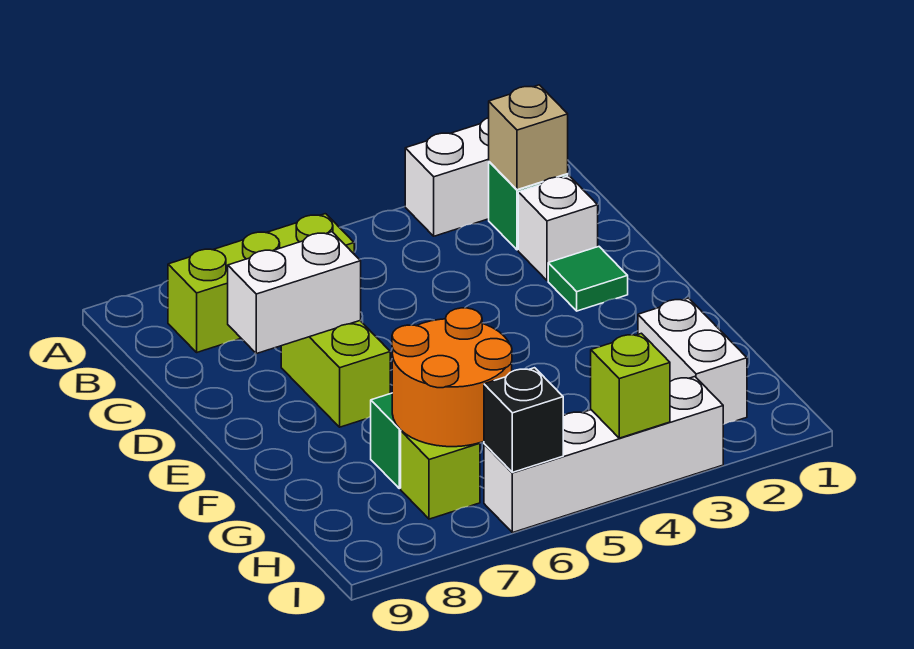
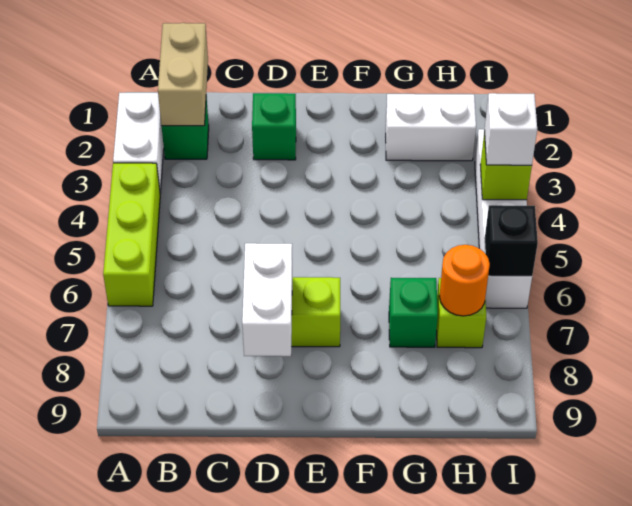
tan 1x1 brick [489,85,568,190] -> tan 1x2 brick [158,23,208,126]
lime 1x3 brick [168,214,354,352] -> lime 1x3 brick moved to [103,163,160,306]
white 1x1 brick [518,176,598,280] -> white 1x1 brick moved to [484,93,537,165]
green 1x1 tile [548,247,628,311] -> green 1x1 brick [252,93,296,160]
orange 2x2 round brick [392,308,512,447] -> orange 1x1 round brick [439,245,490,316]

